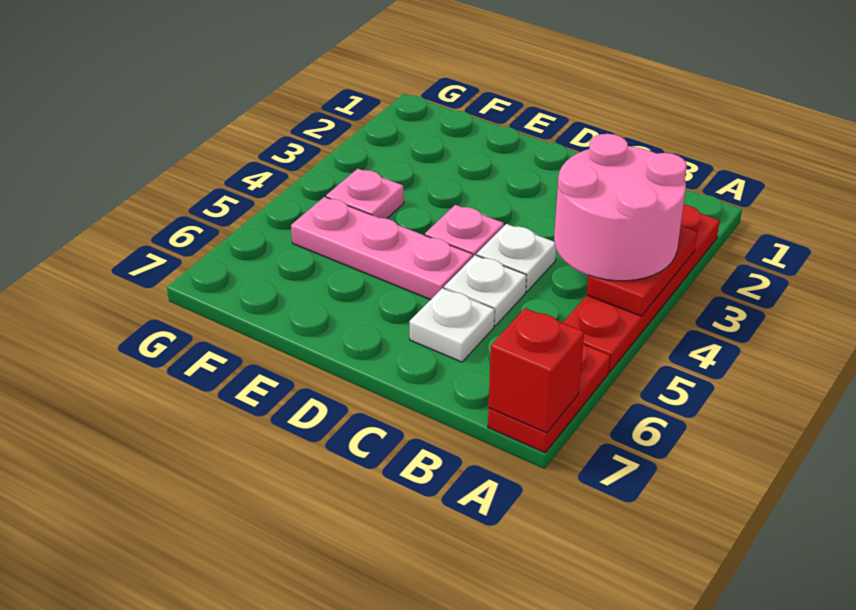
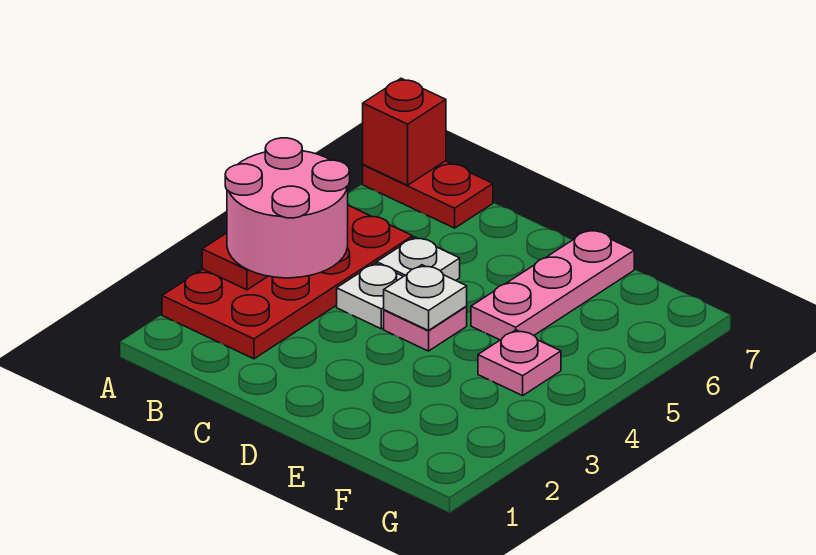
red 1x4 plate [563,205,720,372] -> red 2x4 plate [162,205,413,359]
red 1x2 plate [488,344,610,453] -> red 1x2 plate turned to [363,161,493,228]
white 1x1 plate [409,288,495,362] -> white 1x1 plate moved to [384,265,467,331]
pink 1x3 plate [291,197,473,300] -> pink 1x3 plate turned to [471,229,634,340]

